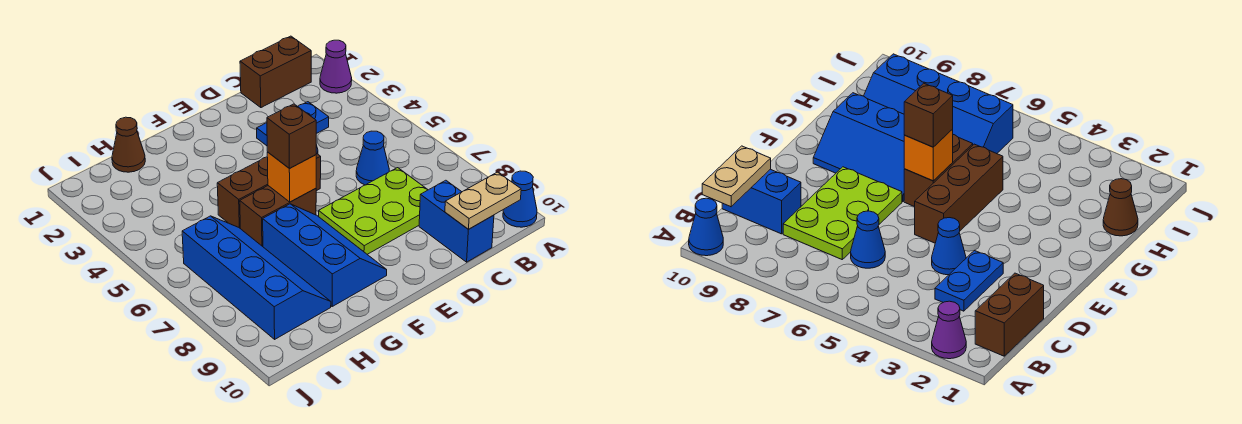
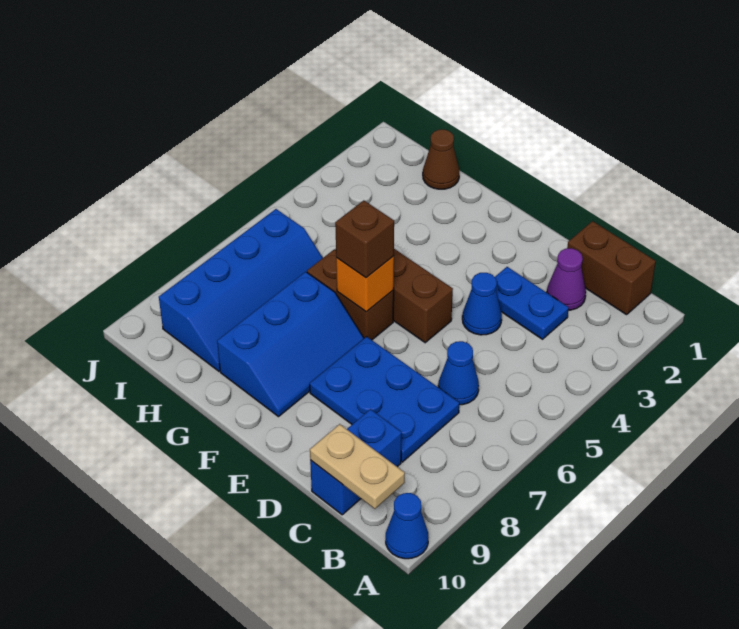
purple 1x1 cone [320,40,352,93] -> purple 1x1 cone moved to [547,248,586,310]
lime 2x3 plate [319,168,428,254] -> blue 2x3 plate [310,336,459,462]

